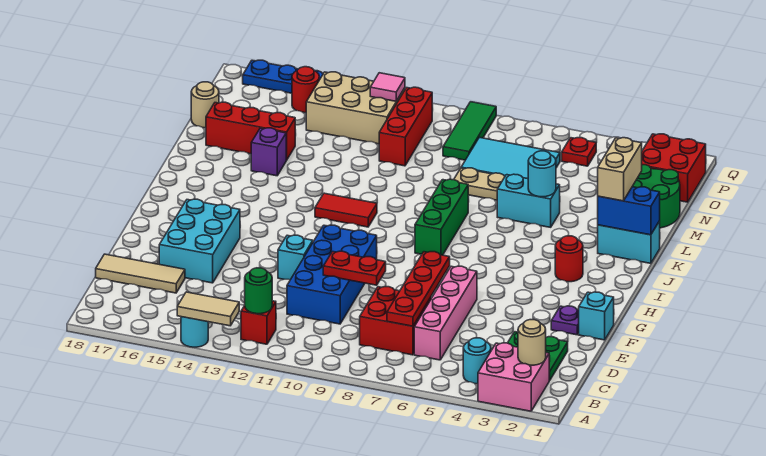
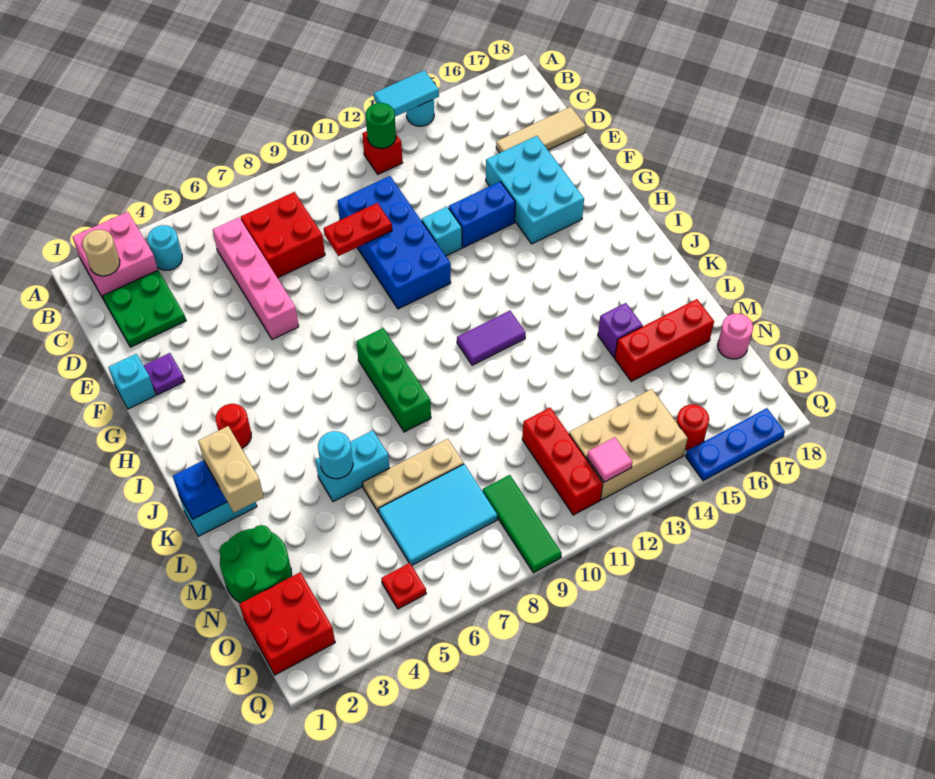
tan 1x2 tile [177,292,239,326] -> cyan 1x2 tile [374,70,439,116]
red 1x4 plate [387,252,450,326] -> none
none -> blue 1x2 brick [449,182,515,248]
red 1x2 tile [315,193,377,227] -> purple 1x2 tile [457,311,526,365]
tan 1x1 round brick [191,82,219,128] -> pink 1x1 round brick [718,313,753,359]

